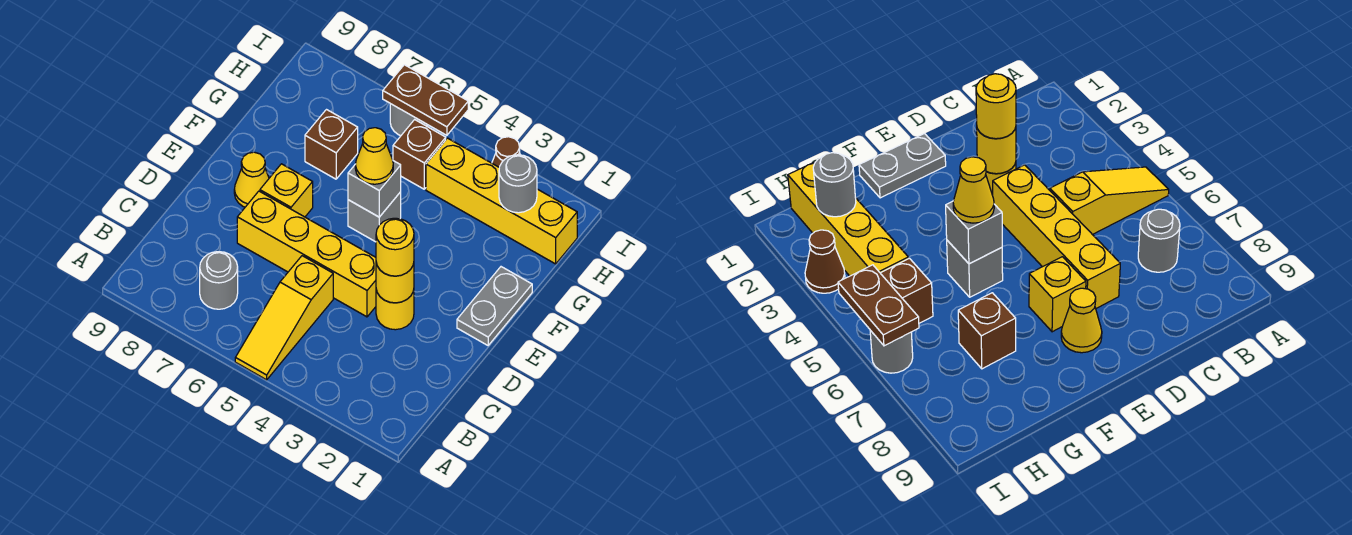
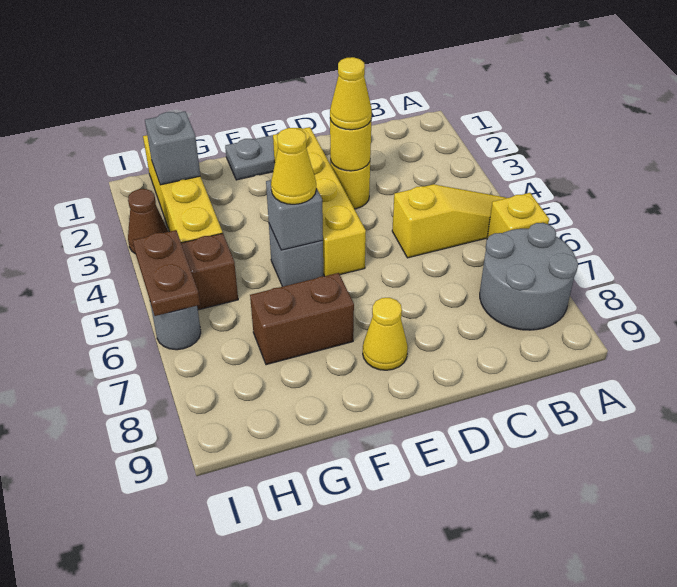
grey 1x1 round brick [200,252,238,309] -> grey 2x2 round brick [480,223,578,330]
yellow 1x1 round brick [376,218,414,276] -> yellow 1x1 cone [330,57,372,130]
yellow 1x4 brick [237,191,376,317] -> yellow 1x4 brick moved to [273,127,366,276]
yellow 1x1 brick [260,164,313,217] -> yellow 1x1 brick moved to [487,193,549,239]
brown 1x1 brick [305,110,358,179] -> brown 1x2 brick [250,273,354,365]
grey 1x1 round brick [499,155,537,213] -> grey 1x1 brick [145,111,200,185]

